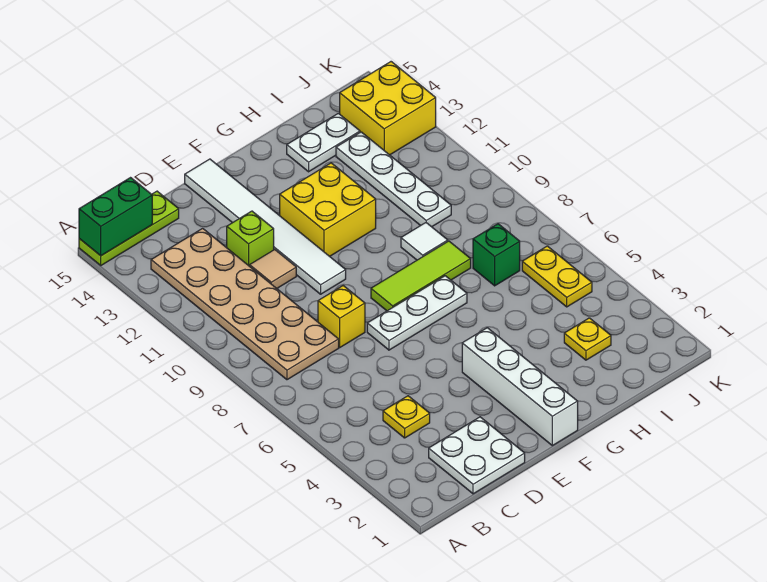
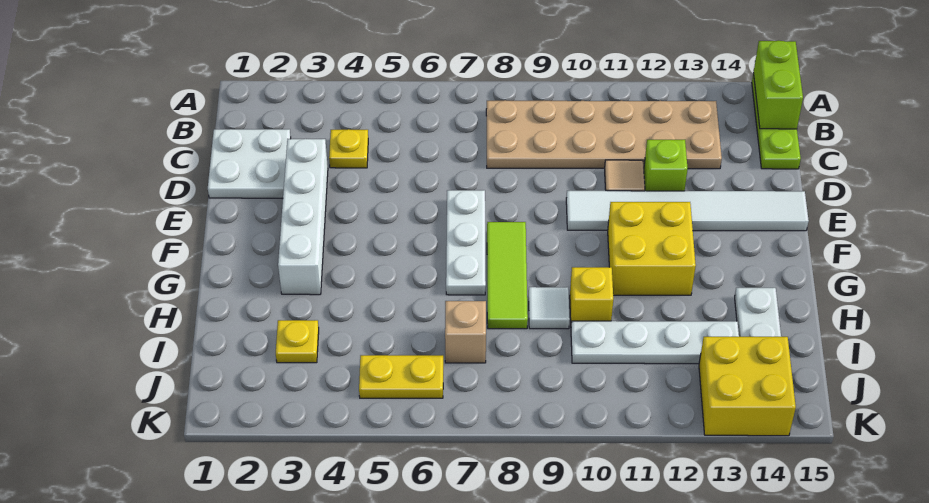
green 1x2 brick [79,178,152,256] -> lime 1x2 brick [753,41,803,129]
yellow 1x1 brick [318,286,365,347] -> yellow 1x1 brick moved to [570,267,613,322]
white 1x4 brick [462,328,578,446] -> white 1x4 brick turned to [278,139,328,295]
green 1x1 brick [473,224,520,286] -> tan 1x1 brick [445,301,486,363]

